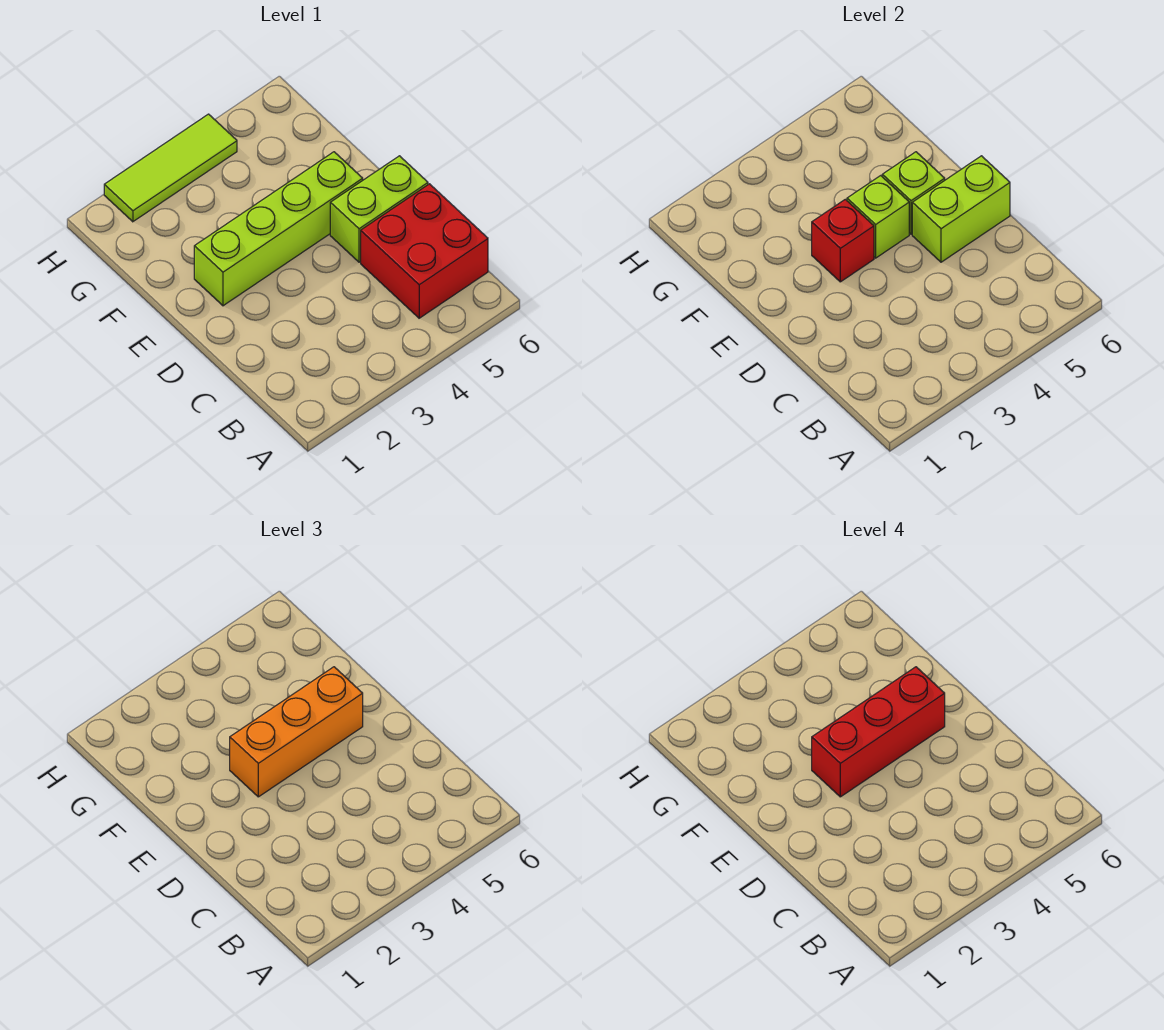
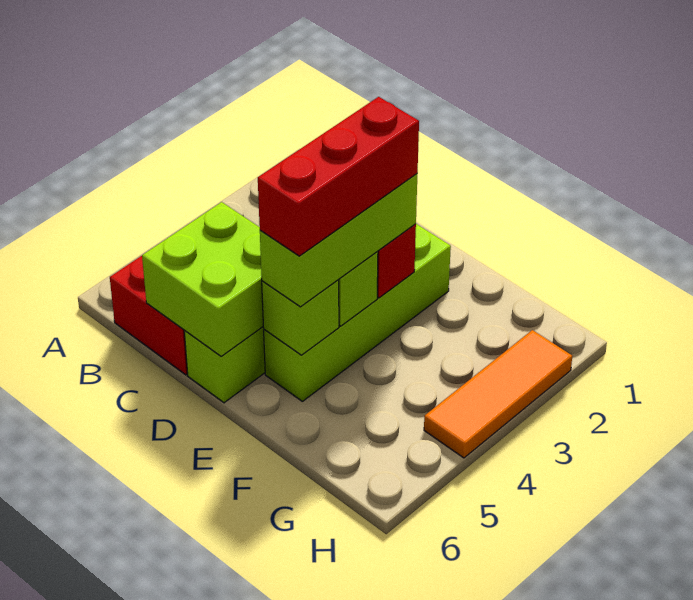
lime 1x2 brick [912,156,1010,262] -> lime 2x2 brick [142,202,263,357]
orange 1x3 brick [230,667,363,797] -> lime 1x3 brick [260,174,417,307]
lime 1x3 tile [104,114,237,222] -> orange 1x3 tile [424,330,572,458]

